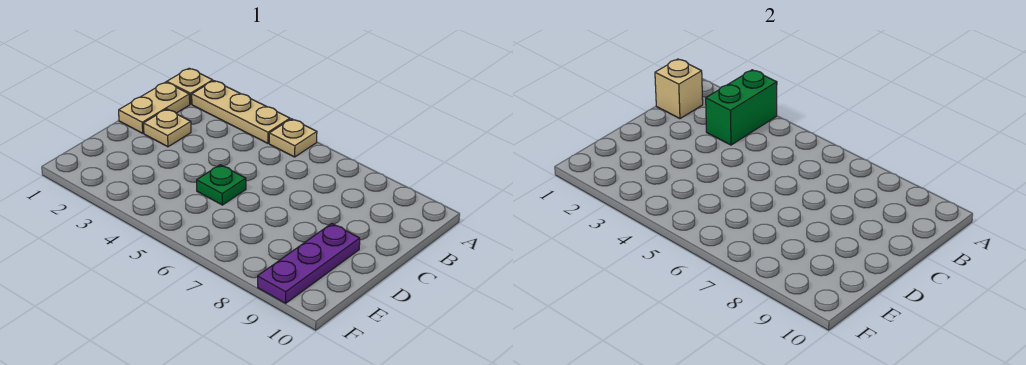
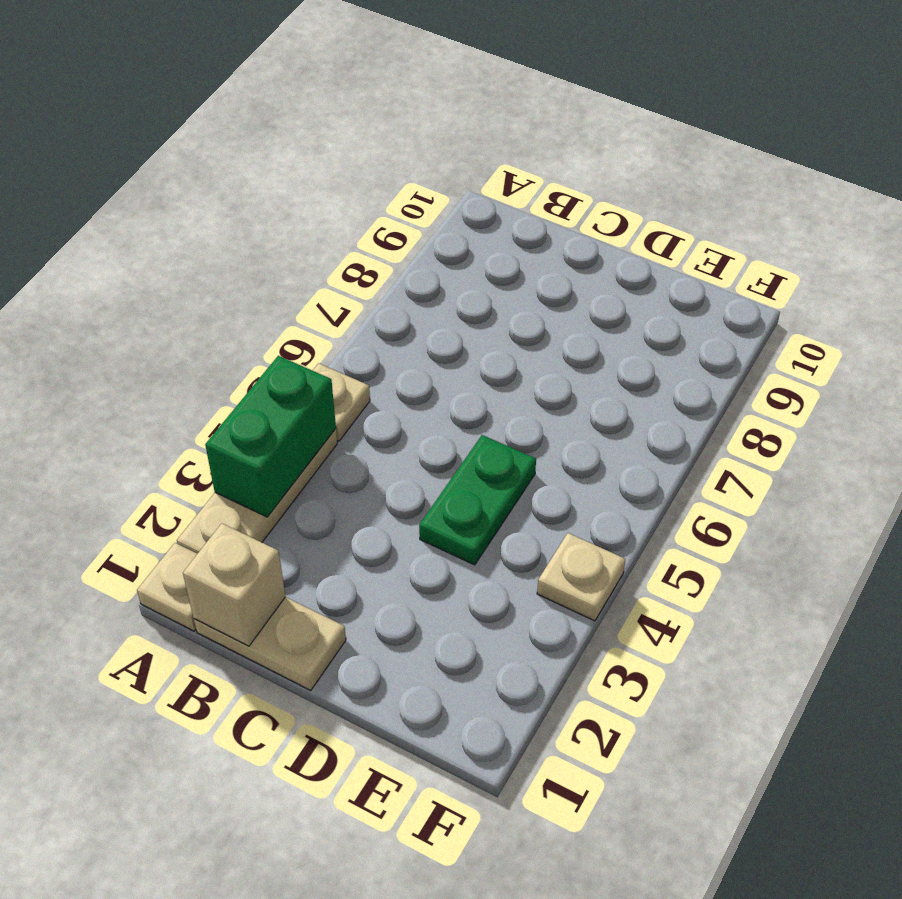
green 1x2 brick [706,70,777,145] -> green 1x2 brick turned to [205,356,336,517]
tan 1x1 plate [143,109,191,147] -> tan 1x1 plate moved to [537,533,625,621]
green 1x1 plate [197,165,246,205] -> green 1x2 plate [419,435,536,565]
purple 1x3 plate [258,224,360,303] -> none

